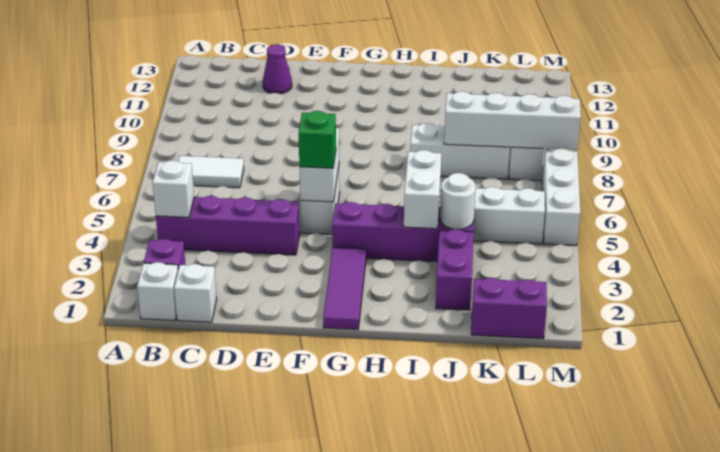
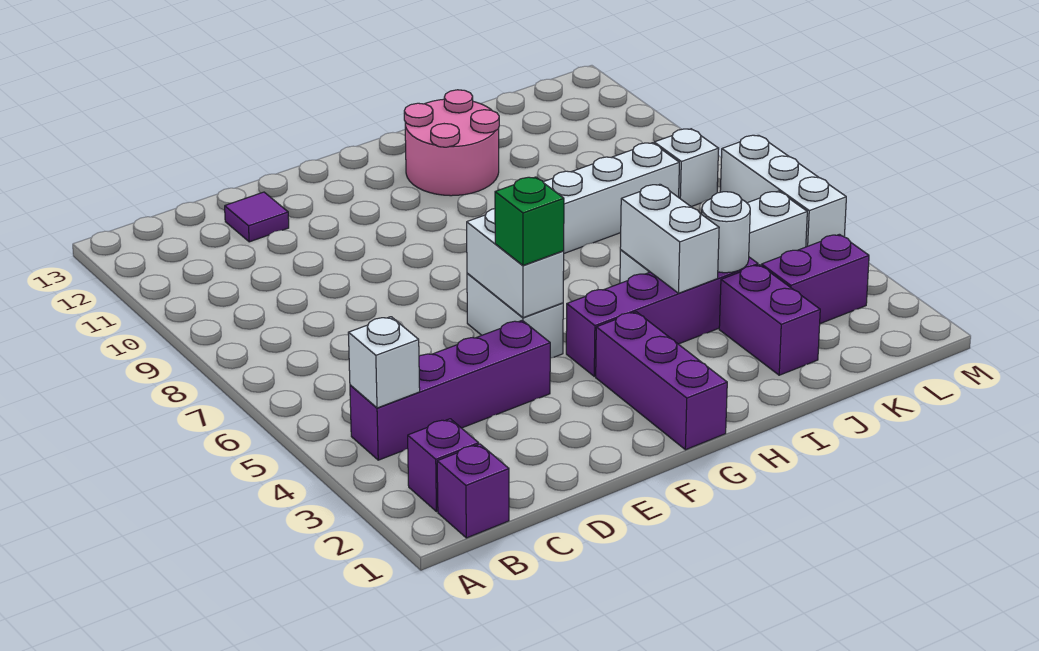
white 1x1 brick [137,262,178,321] -> purple 1x1 brick [437,444,509,538]
white 1x2 tile [178,156,244,188] -> none
white 1x1 brick [174,264,217,322] -> none
purple 1x1 cone [263,44,292,94] -> purple 1x1 tile [225,192,289,242]
purple 1x3 tile [323,247,366,329] -> purple 1x3 brick [596,312,727,450]
none -> pink 2x2 round brick [404,90,499,196]
white 1x4 brick [444,91,581,150] -> none
purple 1x2 brick [471,278,547,339] -> purple 1x2 brick moved to [762,234,869,324]

